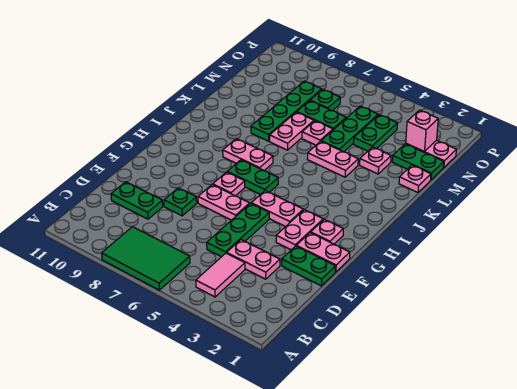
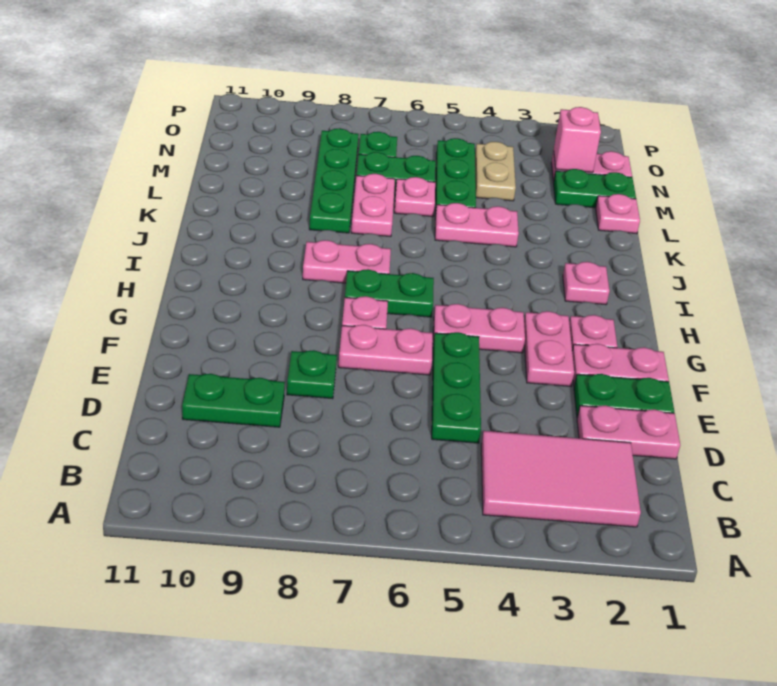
green 2x3 tile [102,227,190,290] -> none
pink 1x2 tile [196,253,245,297] -> pink 2x3 tile [481,431,641,527]
pink 1x2 plate [227,240,280,279] -> pink 1x2 plate moved to [577,405,680,459]
pink 1x1 plate [360,147,391,174] -> pink 1x1 plate moved to [563,262,610,305]
green 1x2 plate [353,115,397,151] -> tan 1x2 plate [475,142,516,201]

